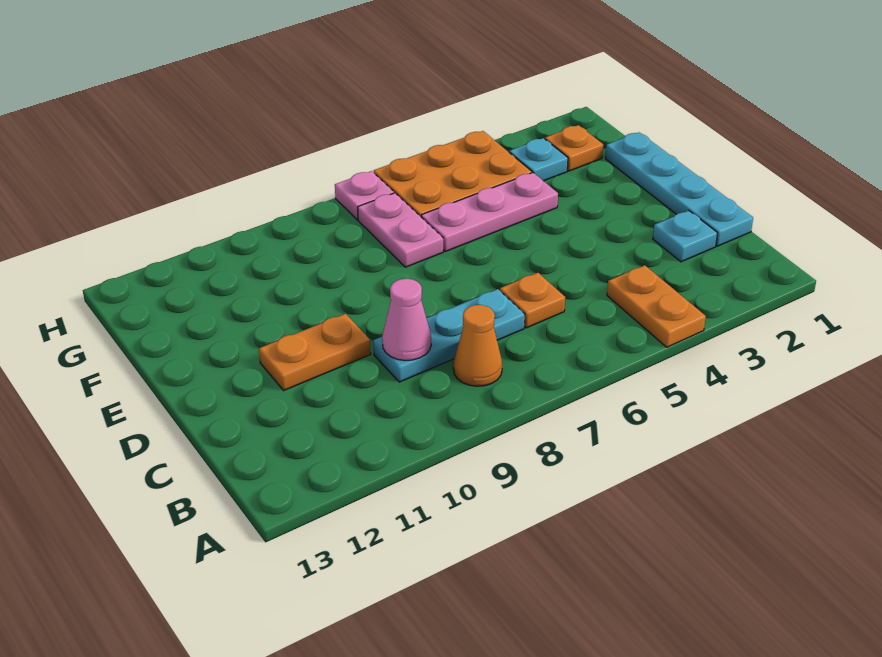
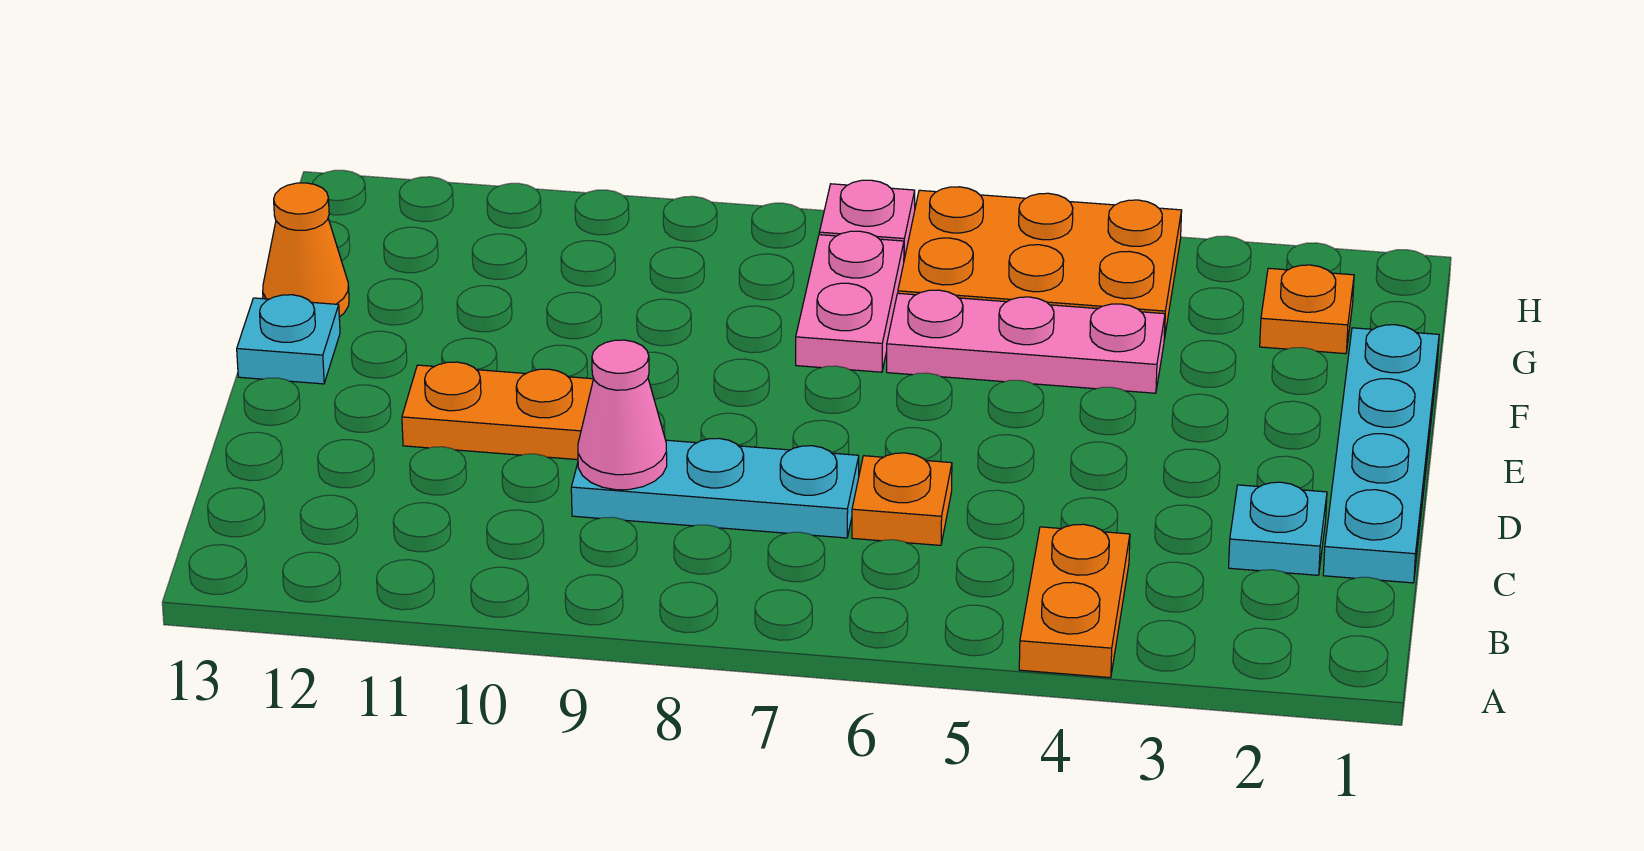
orange 1x1 cone [453,305,502,386] -> orange 1x1 cone moved to [263,183,349,317]
cyan 1x1 plate [509,138,568,181] -> cyan 1x1 plate moved to [237,295,340,384]

